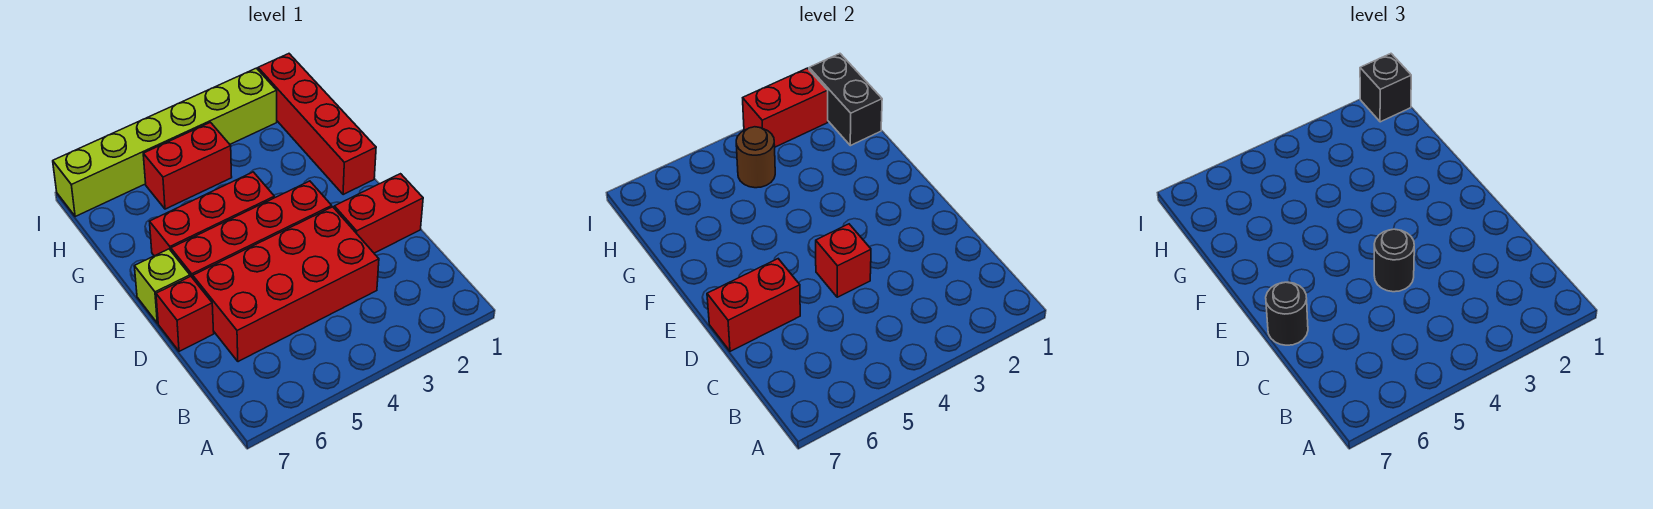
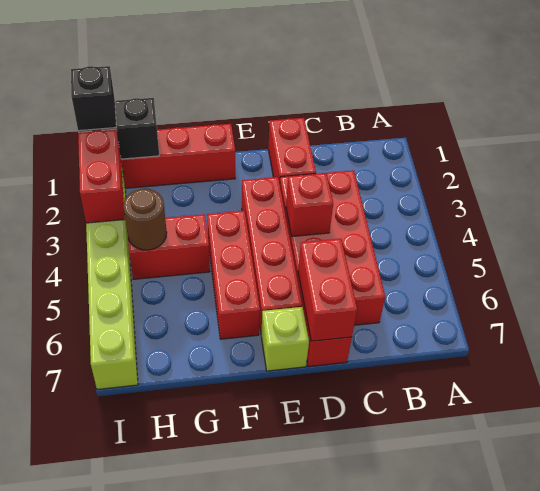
black 1x1 round brick [1374,229,1414,292] -> none
black 1x1 round brick [1266,282,1308,345] -> none
red 1x2 brick [143,122,232,209] -> red 1x2 brick turned to [128,214,210,279]

